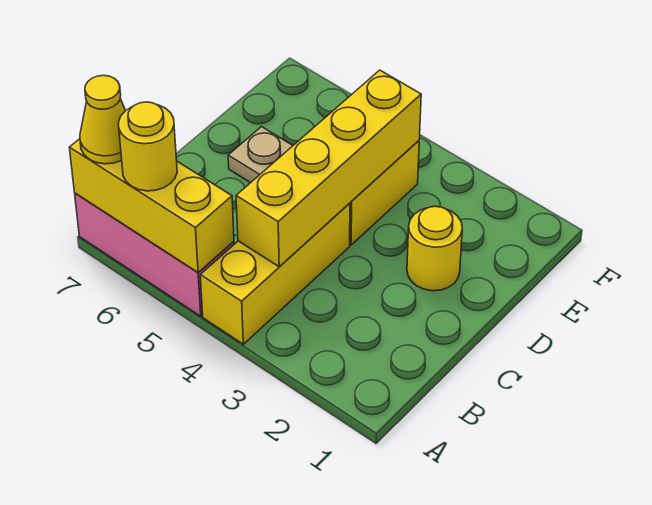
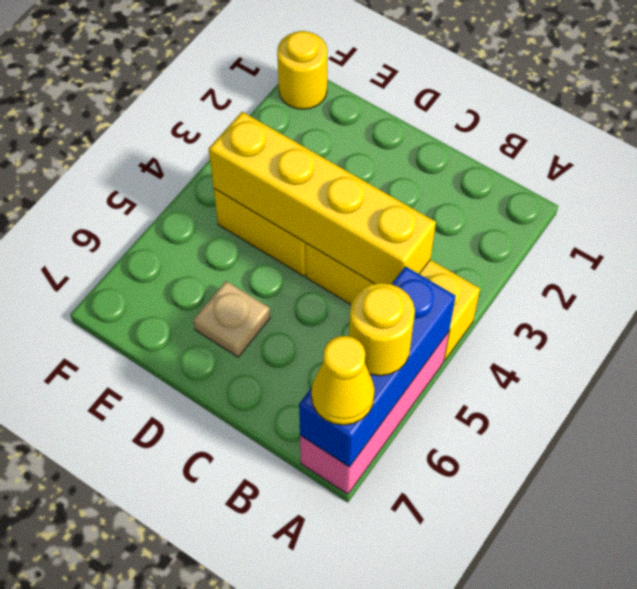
yellow 1x3 brick [69,139,234,273] -> blue 1x3 brick [299,266,456,467]
yellow 1x1 round brick [407,206,462,291] -> yellow 1x1 round brick moved to [277,31,327,109]

